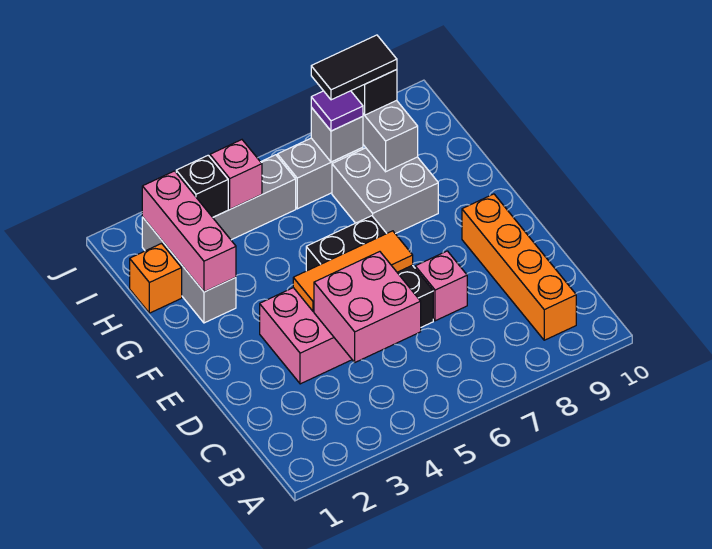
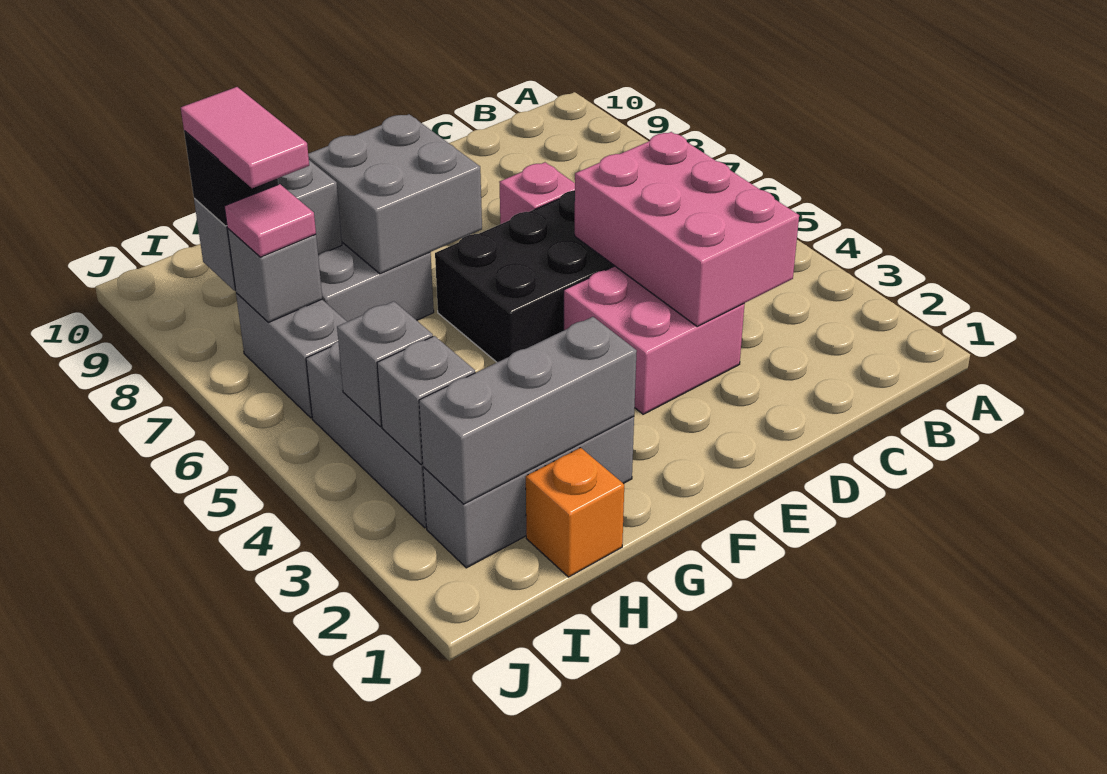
orange 1x4 brick [462,194,576,340] -> none
pink 2x2 brick [314,252,421,362] -> pink 2x3 brick [575,132,799,326]
orange 1x3 tile [293,231,413,311] -> none
none -> grey 2x2 brick [308,114,482,274]
pink 1x3 brick [142,171,236,292] -> grey 1x3 brick [419,317,637,504]
black 1x1 brick [176,155,228,217] -> grey 1x1 brick [377,336,475,464]
pink 1x1 brick [210,140,262,209] -> grey 1x1 brick [337,301,433,427]
purple 1x1 tile [311,91,363,131] -> pink 1x1 tile [224,184,316,257]
black 1x2 tile [311,35,397,100] -> pink 1x2 tile [181,87,309,188]

